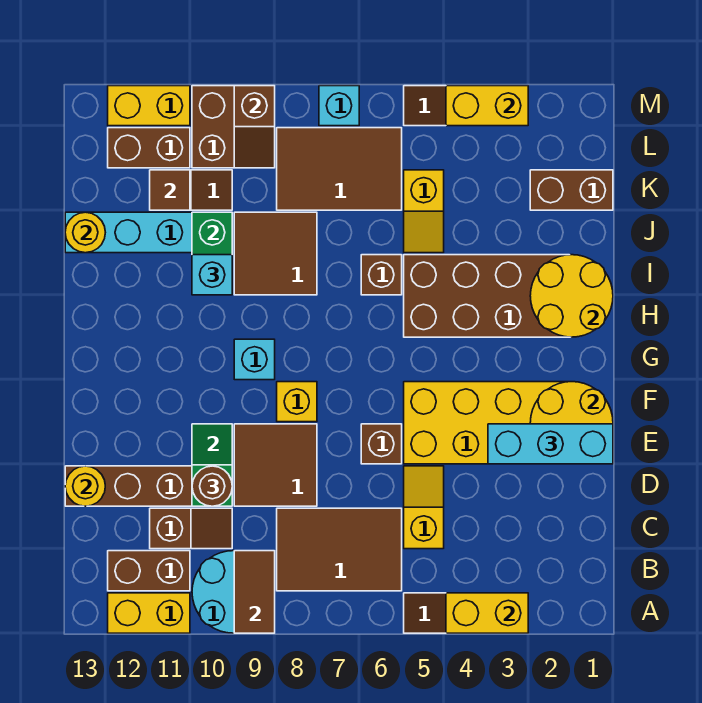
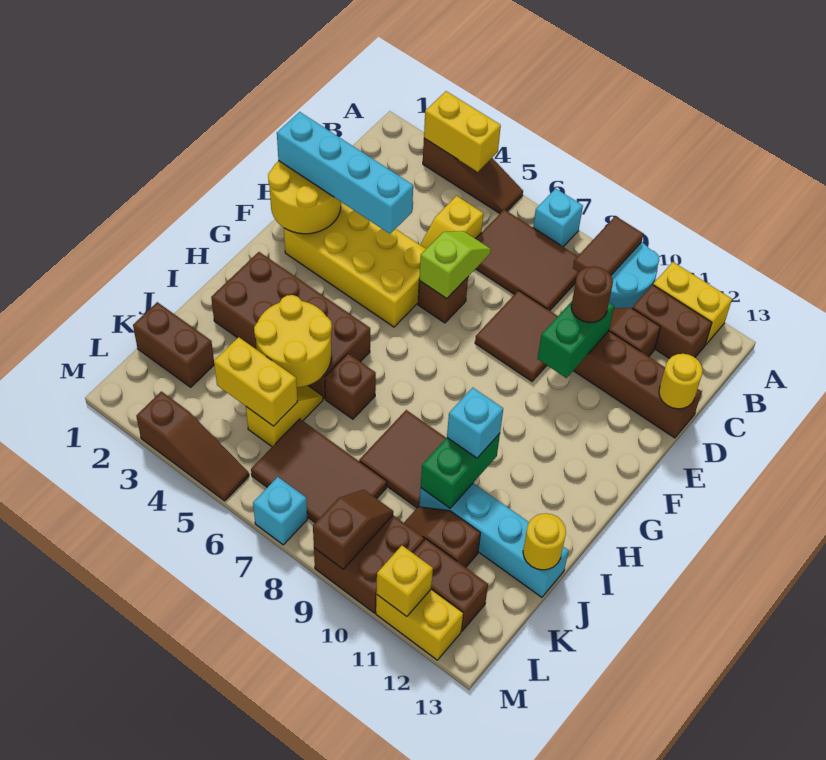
none -> lime 1x2 slope [419,231,491,299]
green 1x2 slope [192,424,232,506] -> green 1x2 brick [537,301,614,378]
cyan 1x3 brick [488,424,613,464] -> cyan 1x4 brick [277,112,413,234]
yellow 1x1 brick [277,382,317,422] -> yellow 1x1 brick moved to [376,546,433,616]
cyan 1x1 brick [234,339,275,380] -> cyan 1x1 brick moved to [533,189,583,247]
yellow 2x2 round brick [530,255,613,337] -> yellow 2x2 round brick moved to [254,295,332,387]
brown 1x1 tile [150,170,190,210] -> none
yellow 1x2 brick [446,86,528,126] -> yellow 1x2 brick moved to [214,337,298,426]

